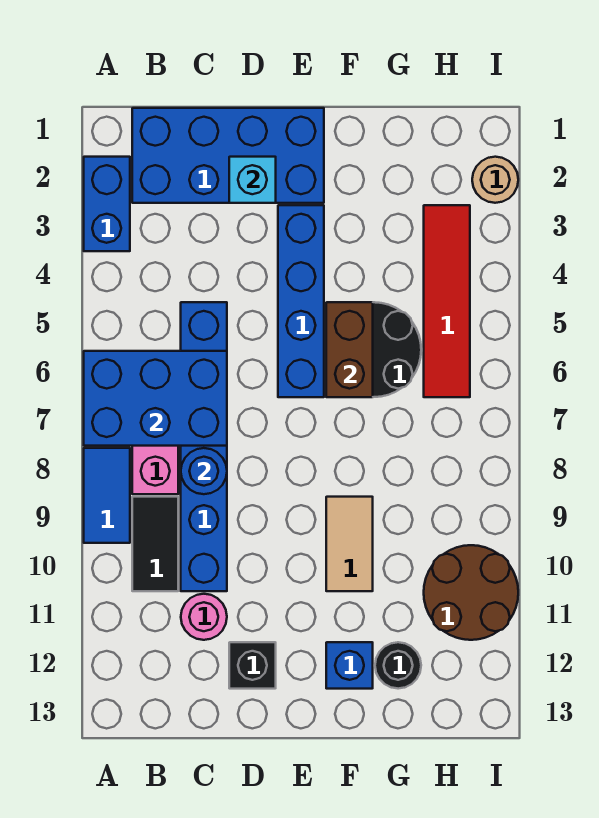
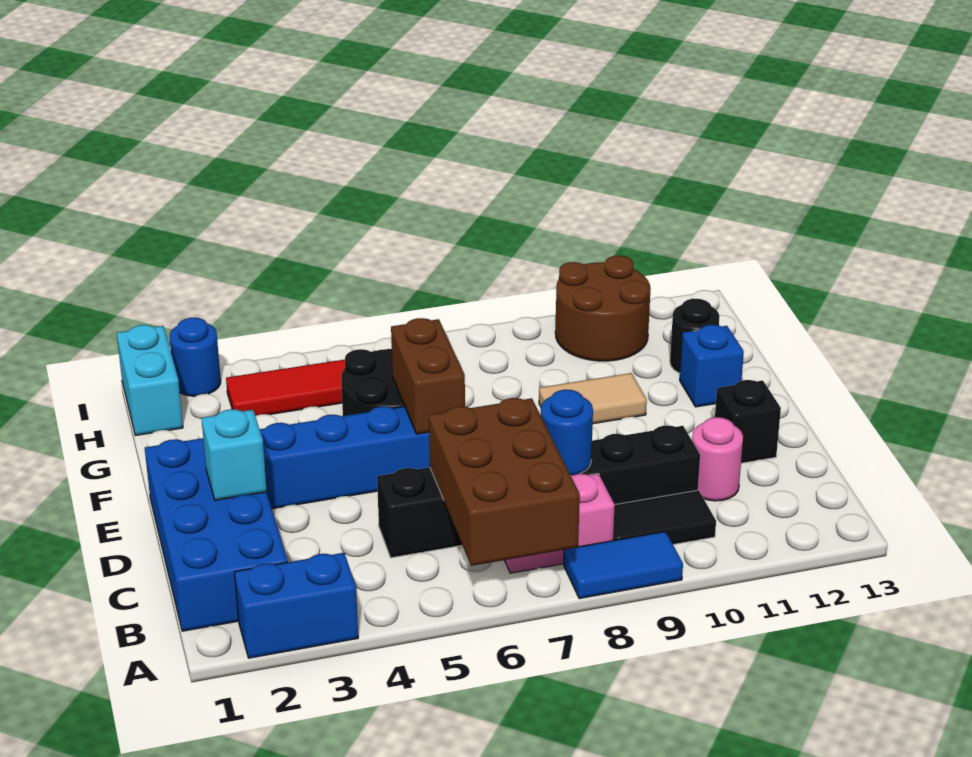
blue 2x3 brick [84,351,227,446] -> brown 2x3 brick [429,398,580,566]
blue 1x6 brick [181,302,227,591] -> black 1x6 brick [377,425,700,558]
brown 1x2 brick [326,302,373,397] -> brown 1x2 brick turned to [391,318,465,434]
none -> cyan 1x2 brick [117,325,183,436]
tan 1x1 round brick [472,157,518,203] -> blue 1x1 round brick [170,318,221,396]

